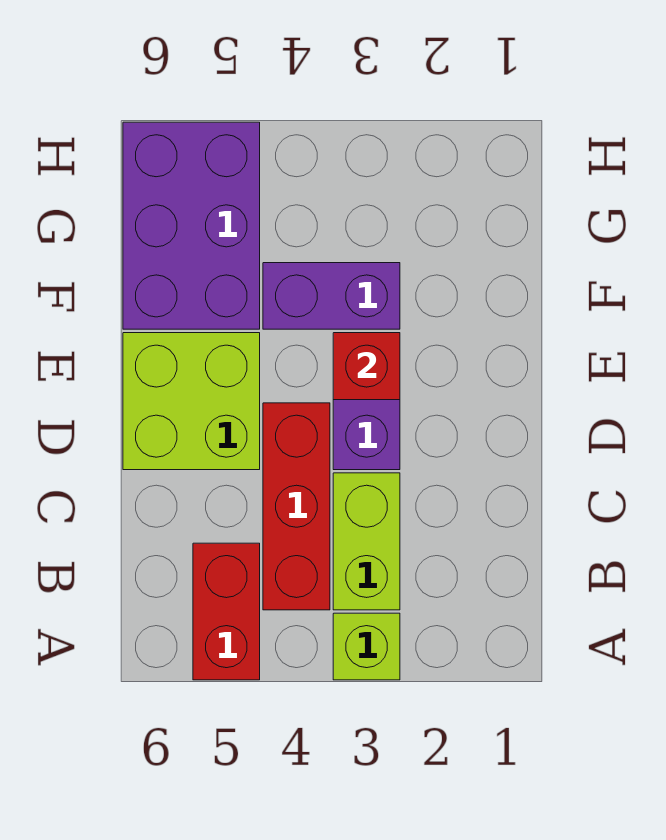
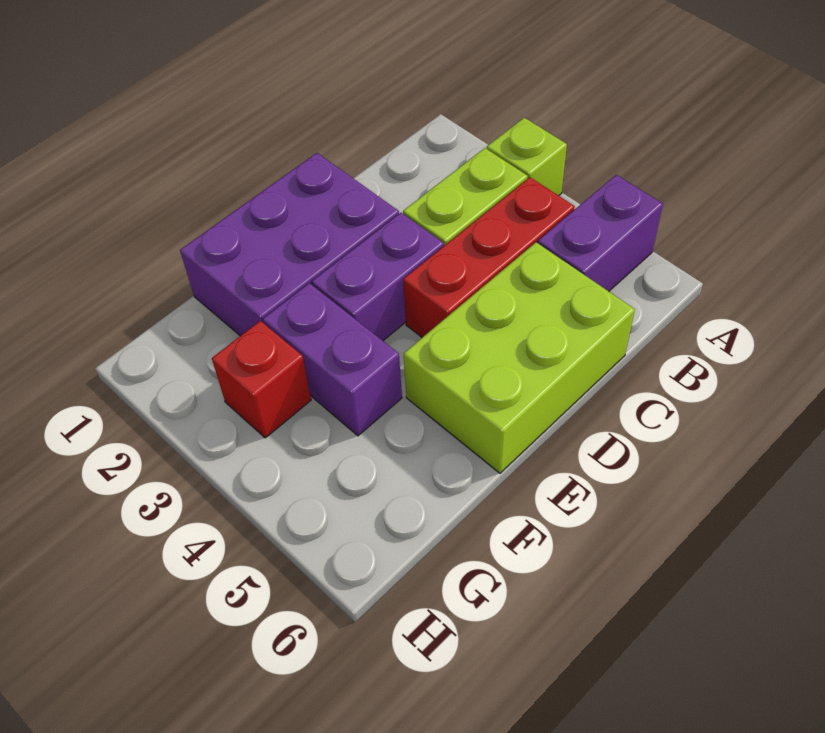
red 1x2 brick [193,543,260,680] -> purple 1x2 brick [538,175,663,291]
lime 2x2 brick [123,333,260,470] -> lime 2x3 brick [404,242,635,473]
red 1x1 brick [333,333,400,400] -> red 1x1 brick moved to [212,321,311,438]
purple 2x3 brick [123,122,260,329] -> purple 2x3 brick moved to [180,153,399,336]

